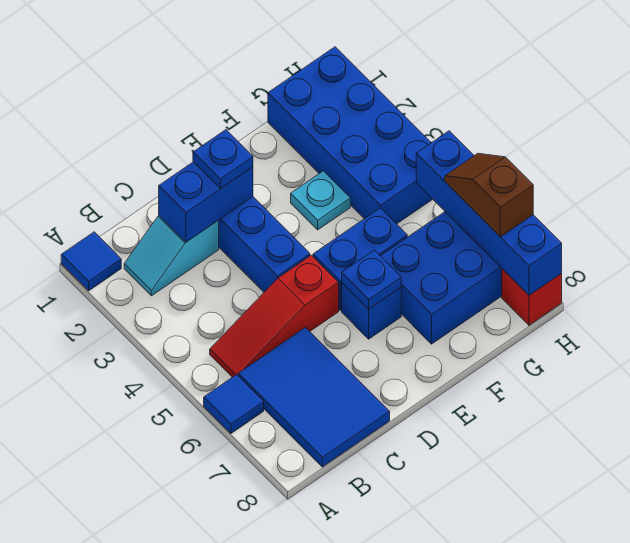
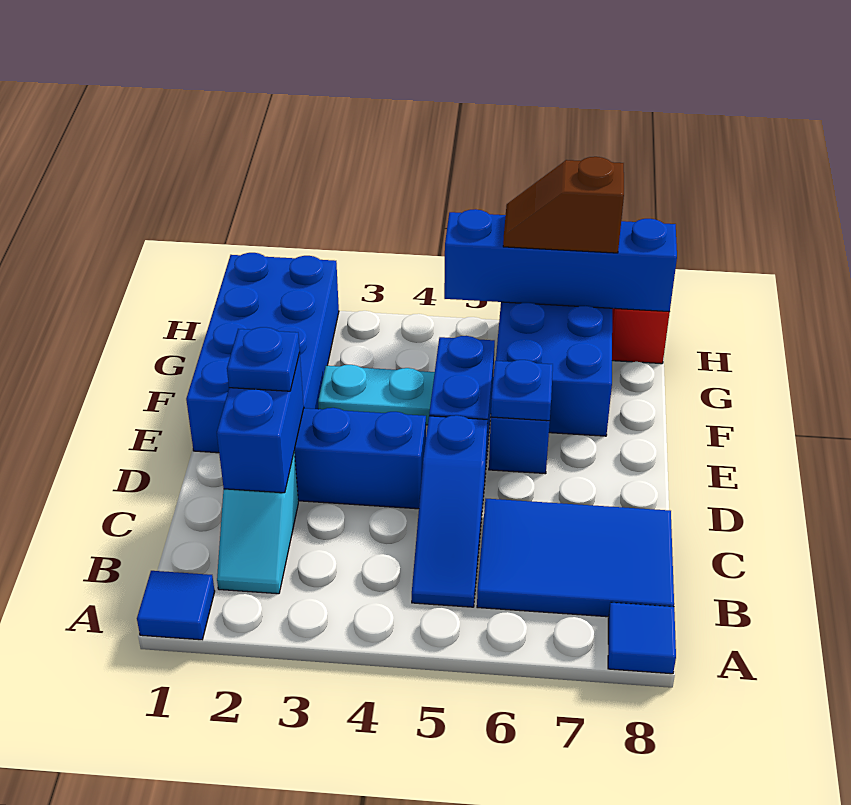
blue 1x1 tile [204,375,264,433] -> blue 1x1 tile moved to [608,602,676,674]
red 1x3 slope [210,255,339,377] -> blue 1x3 slope [412,415,488,607]
cyan 1x1 plate [291,171,350,230] -> cyan 1x2 plate [318,365,435,425]
blue 2x4 brick [268,47,432,224] -> blue 2x4 brick turned to [186,253,339,453]

